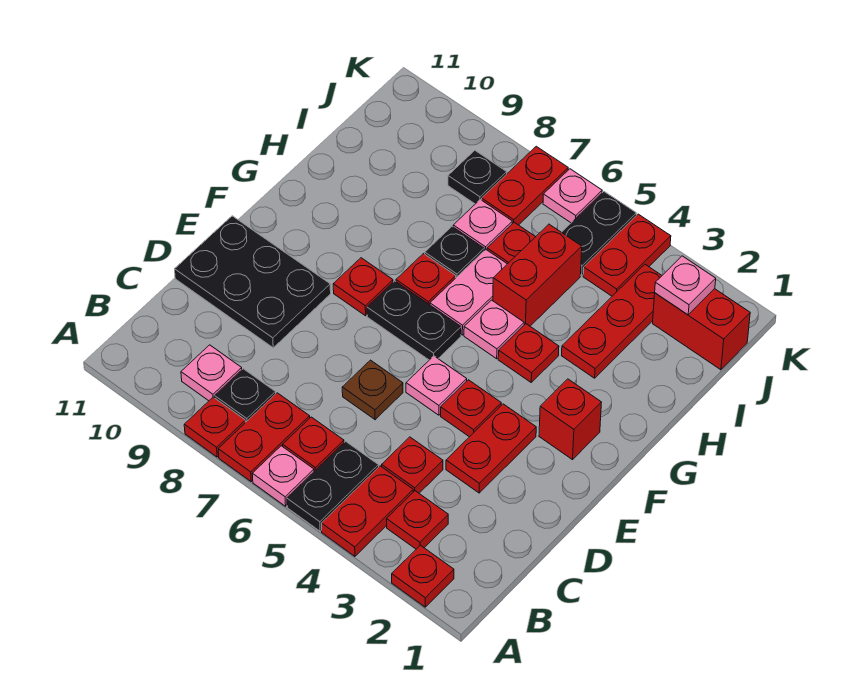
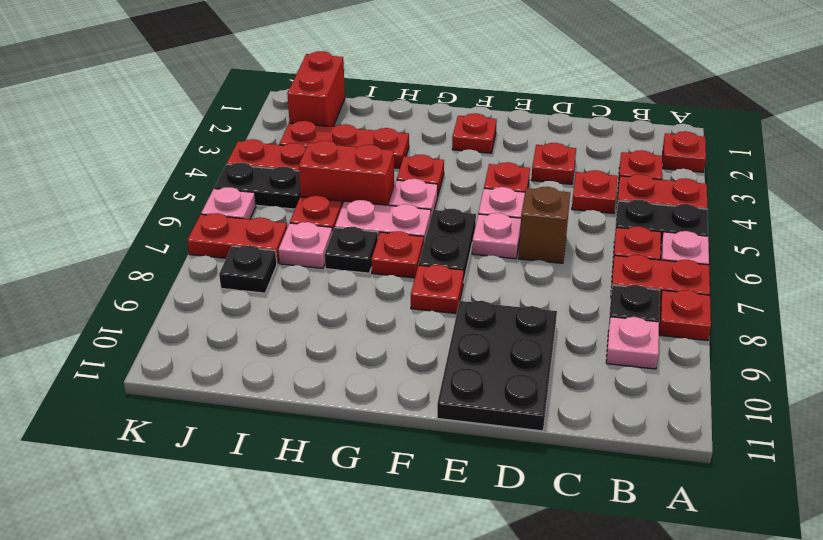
red 1x2 plate [446,404,536,493] -> red 1x1 plate [531,143,576,184]
brown 1x1 plate [342,360,403,420] -> brown 1x1 brick [519,187,570,263]
red 1x1 brick [539,379,602,460] -> red 1x1 plate [452,113,497,153]
pink 1x1 plate [655,256,716,315] -> pink 1x1 plate moved to [472,213,521,259]

